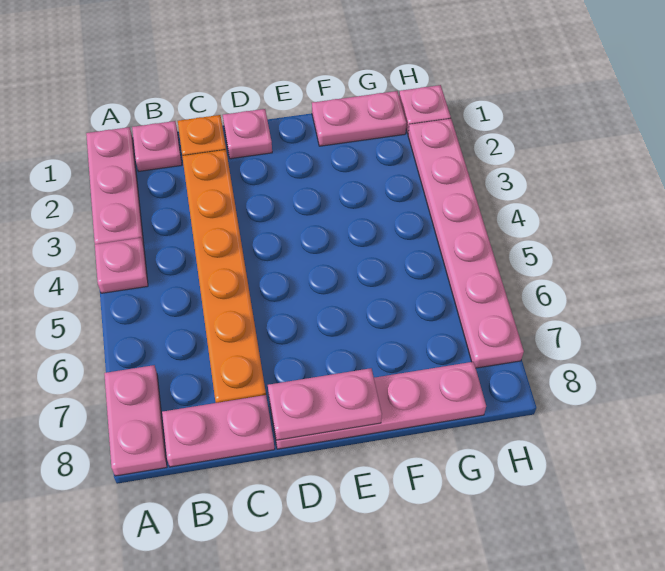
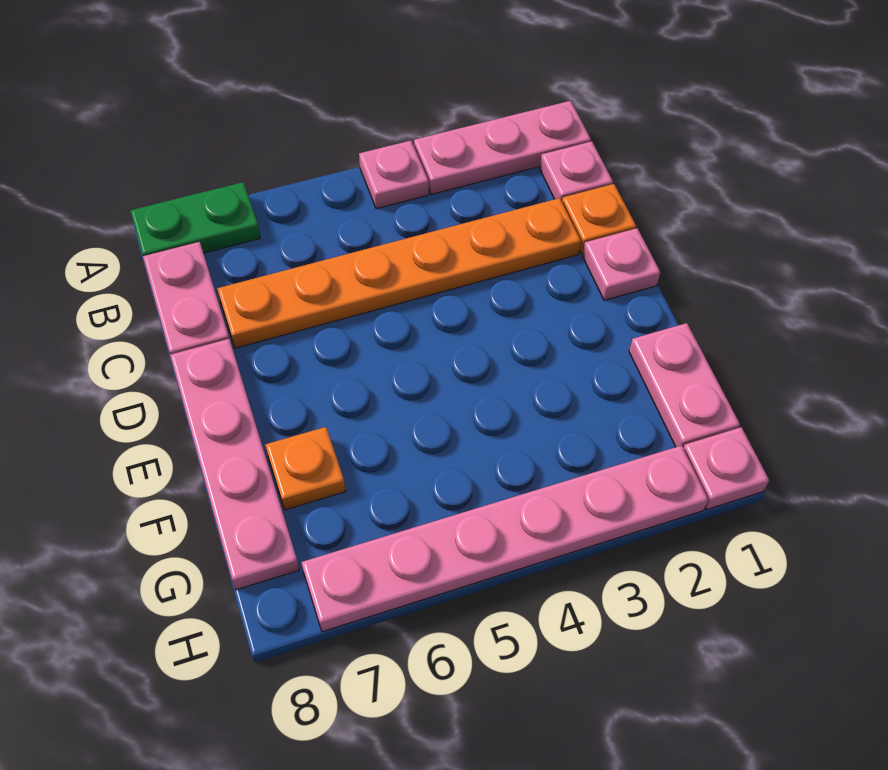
pink 1x2 plate [104,365,167,476] -> green 1x2 plate [130,182,260,256]
pink 1x2 plate [268,368,382,440] -> none
none -> orange 1x1 plate [265,427,346,510]

